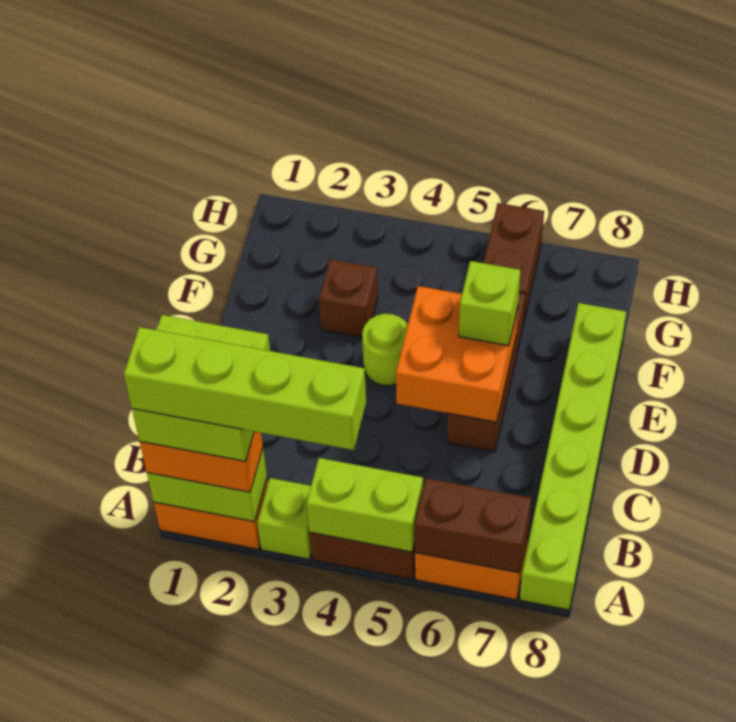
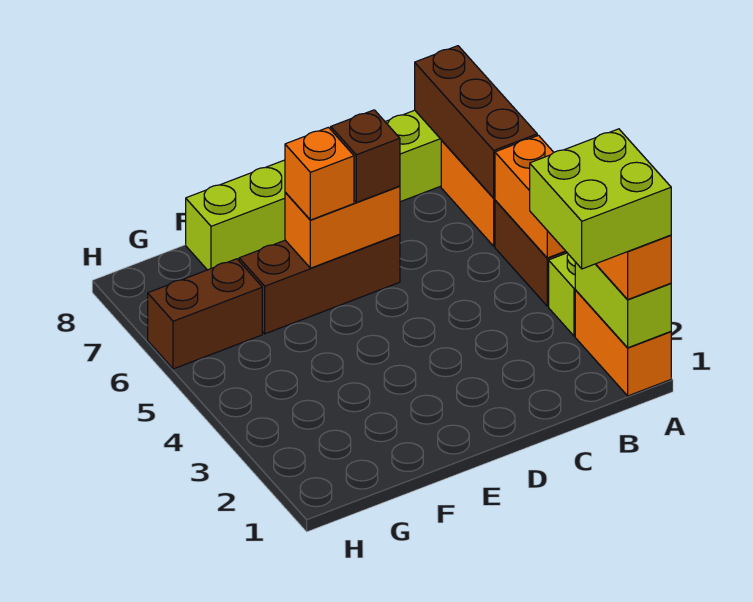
lime 1x4 brick [124,327,366,450] -> none
lime 1x2 brick [307,458,423,552] -> orange 1x2 brick [495,135,565,258]
brown 1x2 brick [415,478,531,573] -> brown 1x3 brick [415,46,537,198]
orange 2x2 brick [396,286,518,422] -> orange 1x2 brick [285,186,400,268]
lime 1x1 round brick [362,314,408,386] -> none
lime 1x1 brick [459,261,520,346] -> orange 1x1 brick [285,127,354,220]
brown 1x1 brick [319,259,378,337] -> brown 1x1 brick moved to [331,110,400,202]

